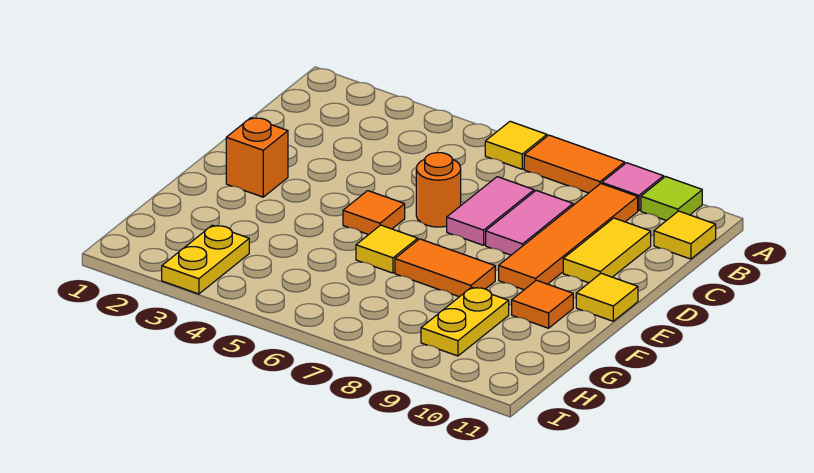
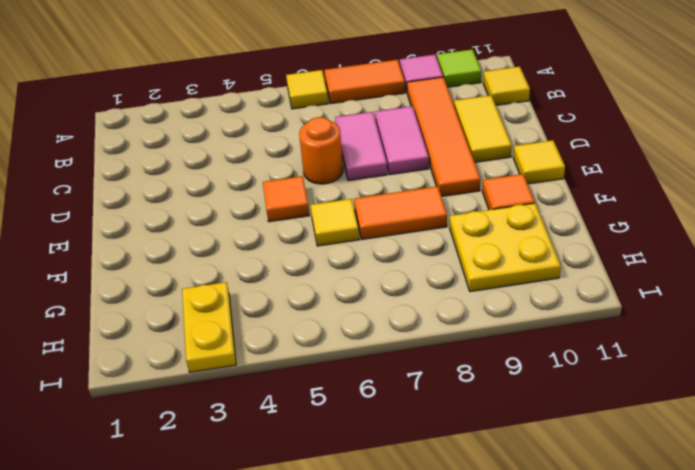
orange 1x1 brick [226,118,288,197] -> none
yellow 1x2 plate [421,287,509,356] -> yellow 2x2 plate [450,203,561,292]

